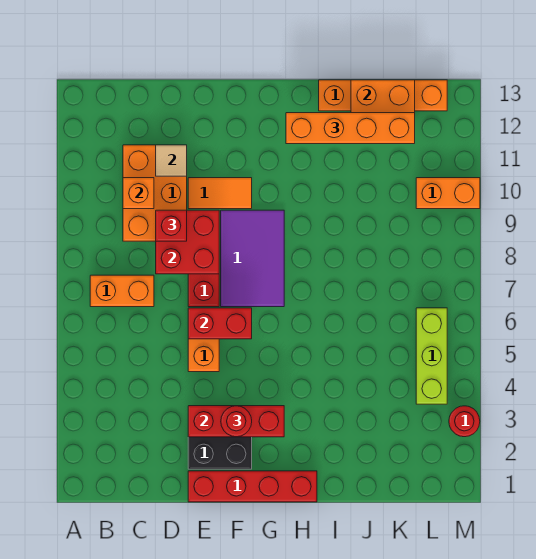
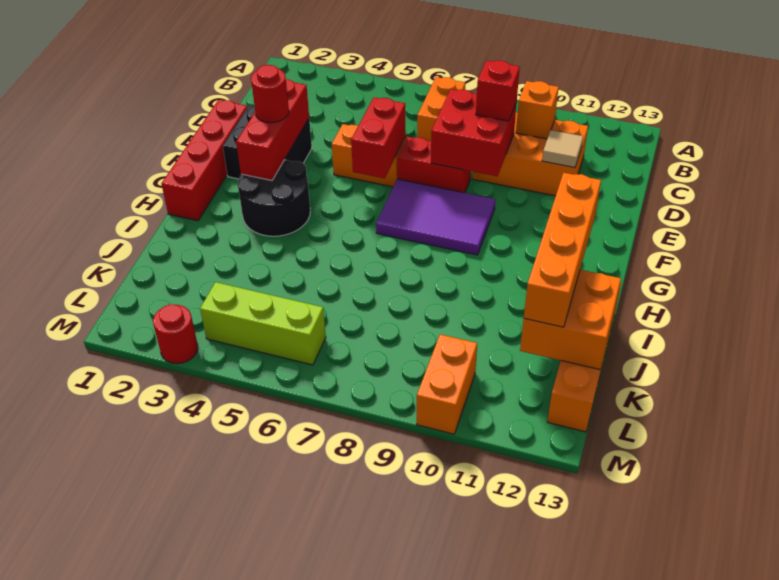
orange 1x2 tile [188,178,252,209] -> none
none -> black 2x2 round brick [238,160,310,236]

